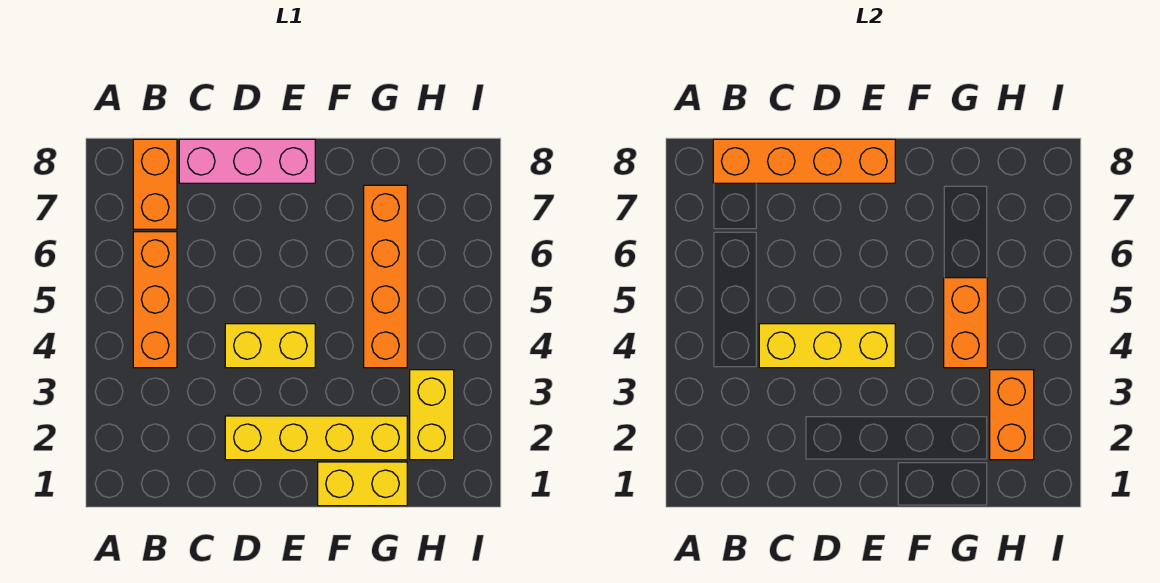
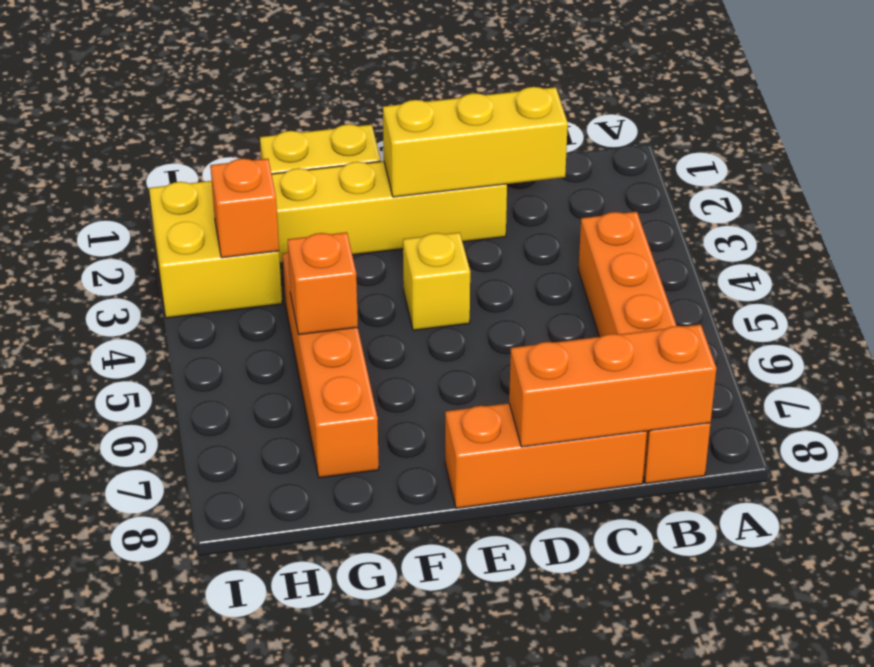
orange 1x4 brick [713,139,895,183] -> orange 1x3 brick [509,324,716,447]
yellow 1x3 brick [759,324,895,368] -> yellow 1x3 brick moved to [383,87,568,197]
pink 1x3 brick [179,139,315,183] -> orange 1x3 brick [445,403,647,508]
yellow 1x2 brick [225,324,315,368] -> yellow 1x1 brick [403,232,470,330]
orange 1x2 brick [944,278,987,368] -> orange 1x1 brick [288,232,358,335]
yellow 1x2 brick [410,370,454,460] -> yellow 2x2 brick [149,181,282,318]
orange 1x2 brick [990,370,1034,460] -> orange 1x1 brick [210,159,279,258]

